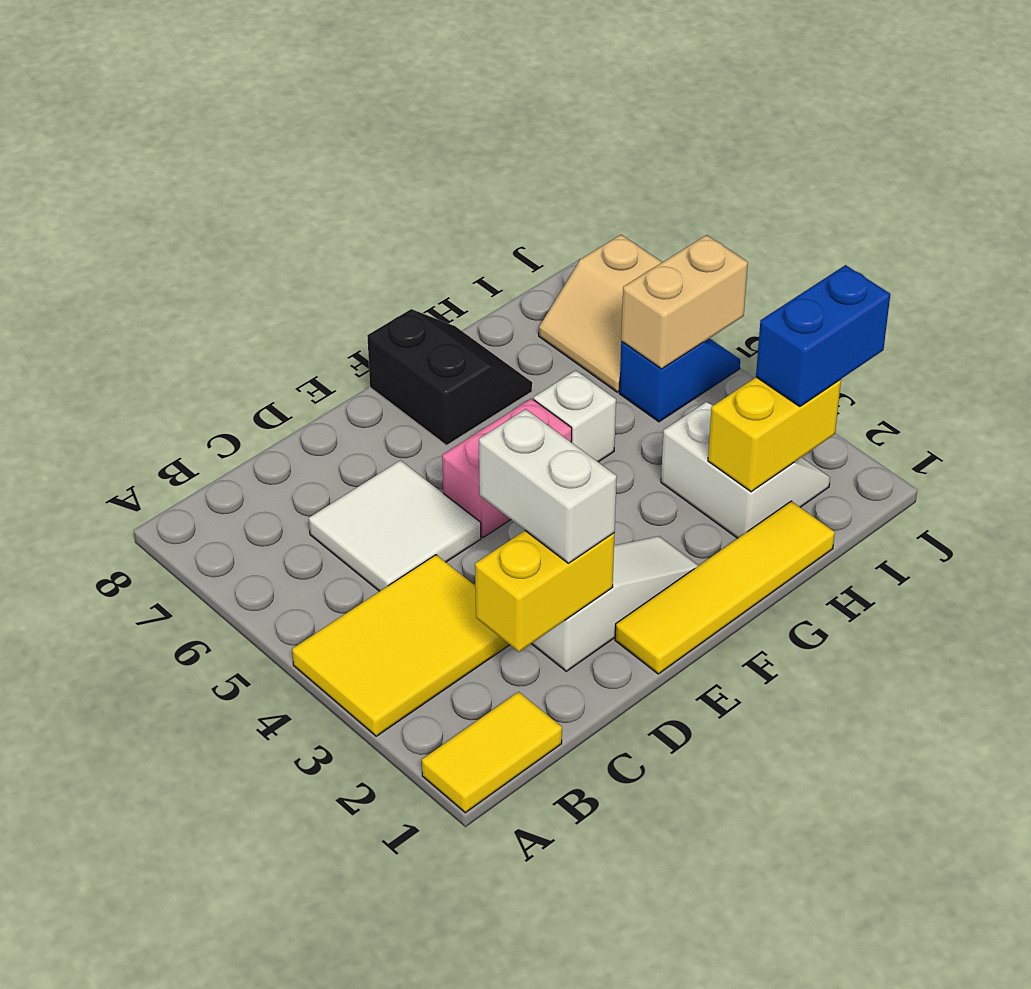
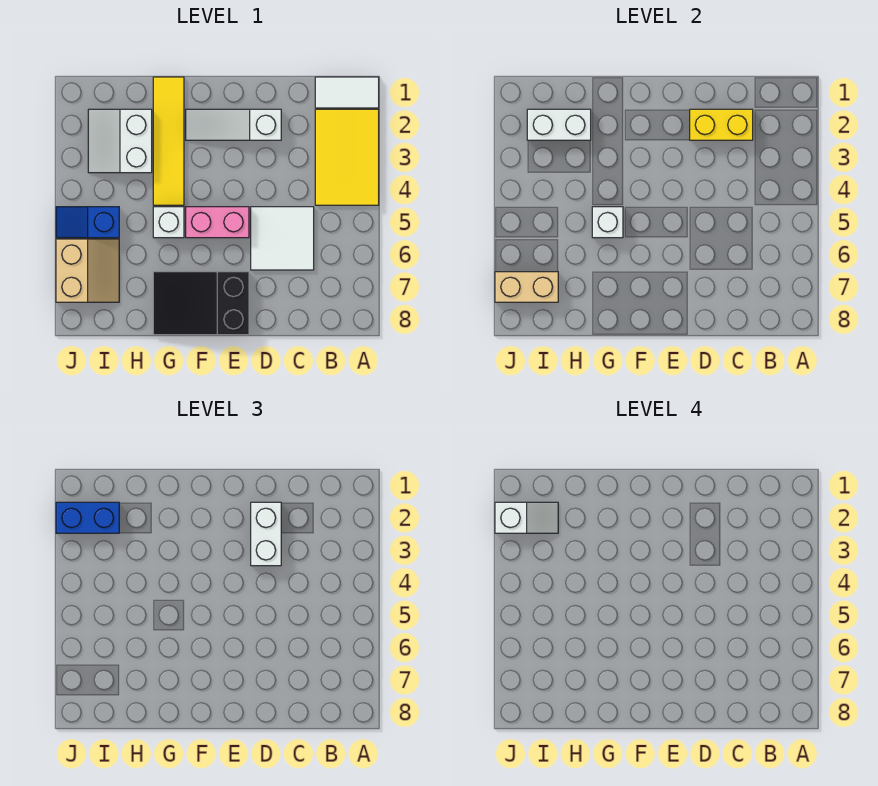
yellow 1x2 tile [422,692,562,813] -> white 1x2 tile [315,77,379,108]
yellow 2x3 tile [292,555,509,736] -> yellow 2x3 tile turned to [315,109,379,205]
yellow 1x4 tile [615,501,835,674] -> yellow 1x4 tile turned to [153,77,184,205]
black 2x2 slope [367,309,532,445] -> black 2x3 slope [153,272,249,335]
none -> white 1x1 brick [592,207,623,238]
yellow 1x2 brick [708,377,841,492] -> white 1x2 brick [527,109,591,140]
none -> white 1x2 slope [495,502,558,533]
tan 1x2 brick [621,235,748,369] -> tan 1x2 brick moved to [495,272,558,302]

